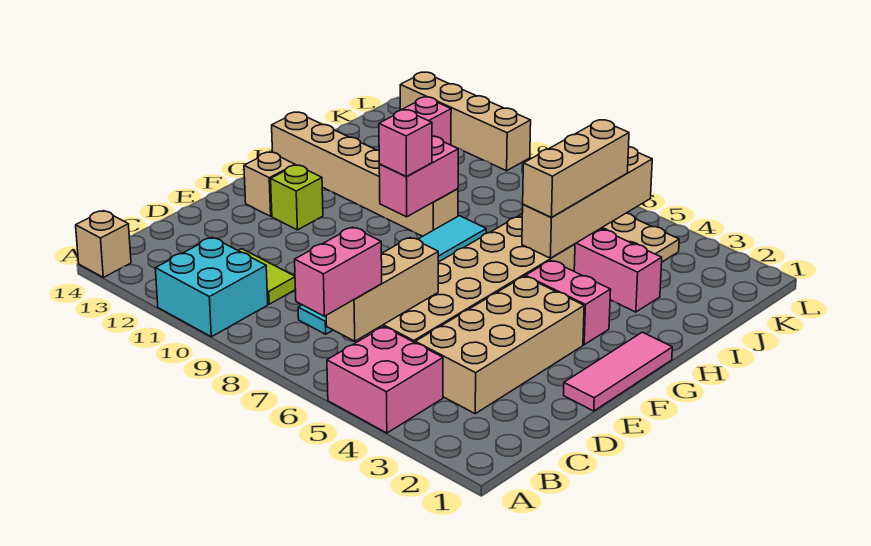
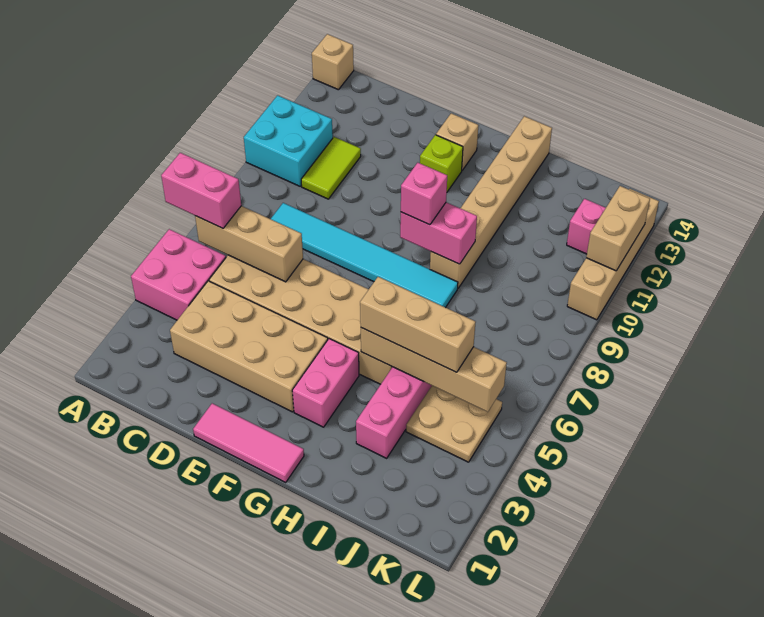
none -> tan 1x2 brick [586,186,650,271]

